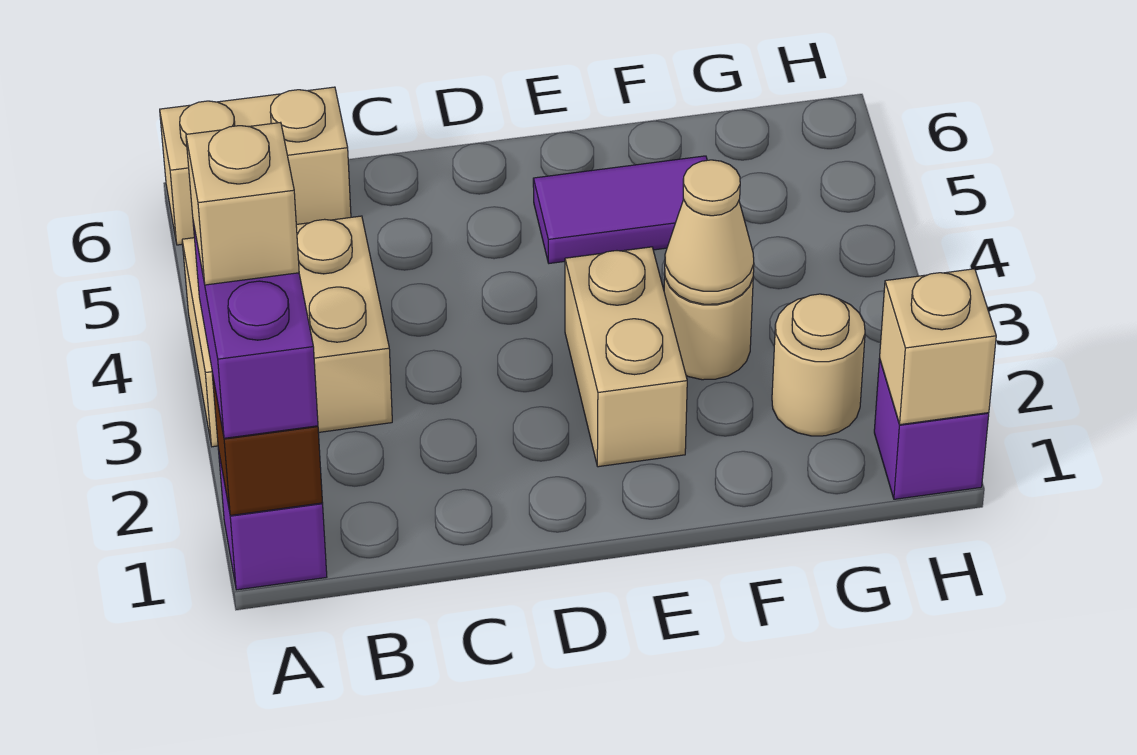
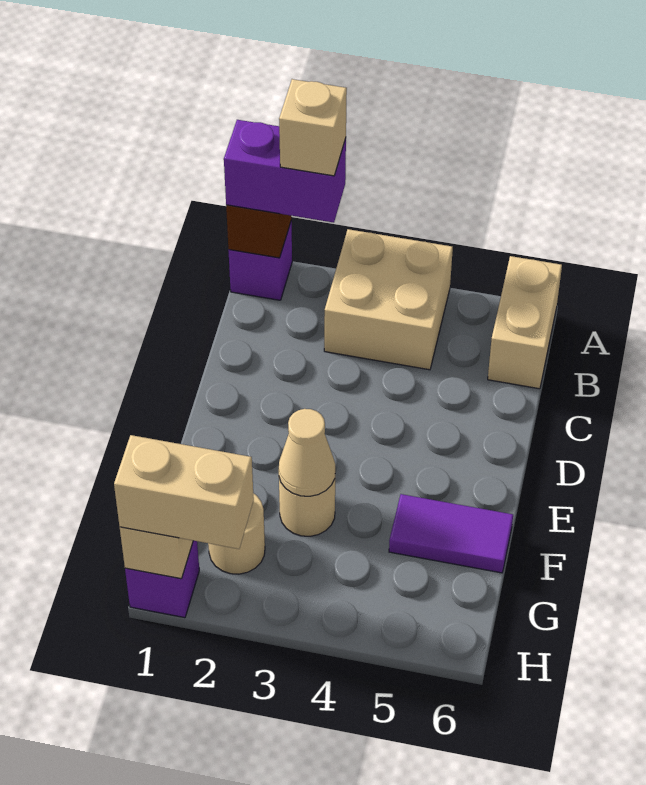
tan 1x2 brick [565,247,687,467] -> tan 1x2 brick moved to [114,435,254,549]
purple 1x2 tile [533,156,707,263] -> purple 1x2 tile turned to [389,494,513,573]

